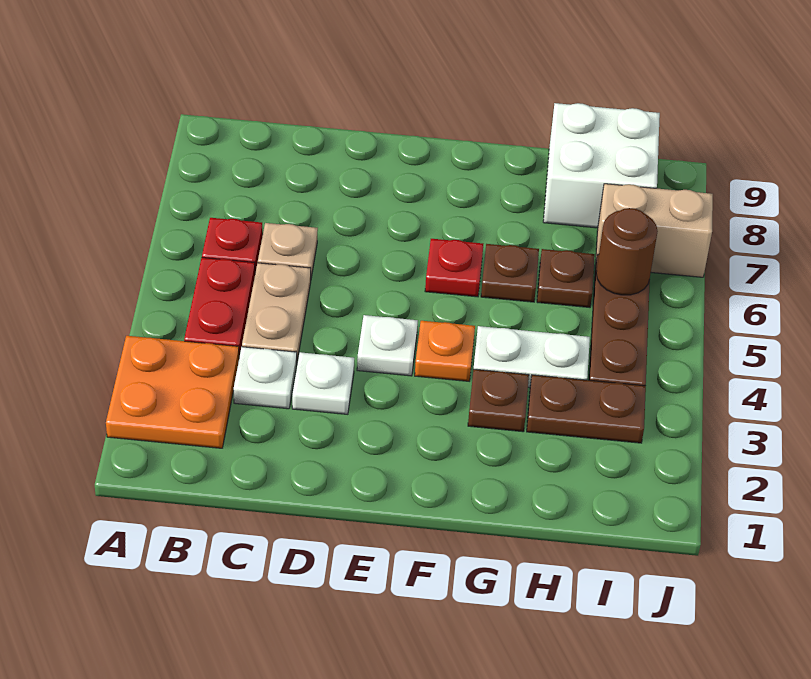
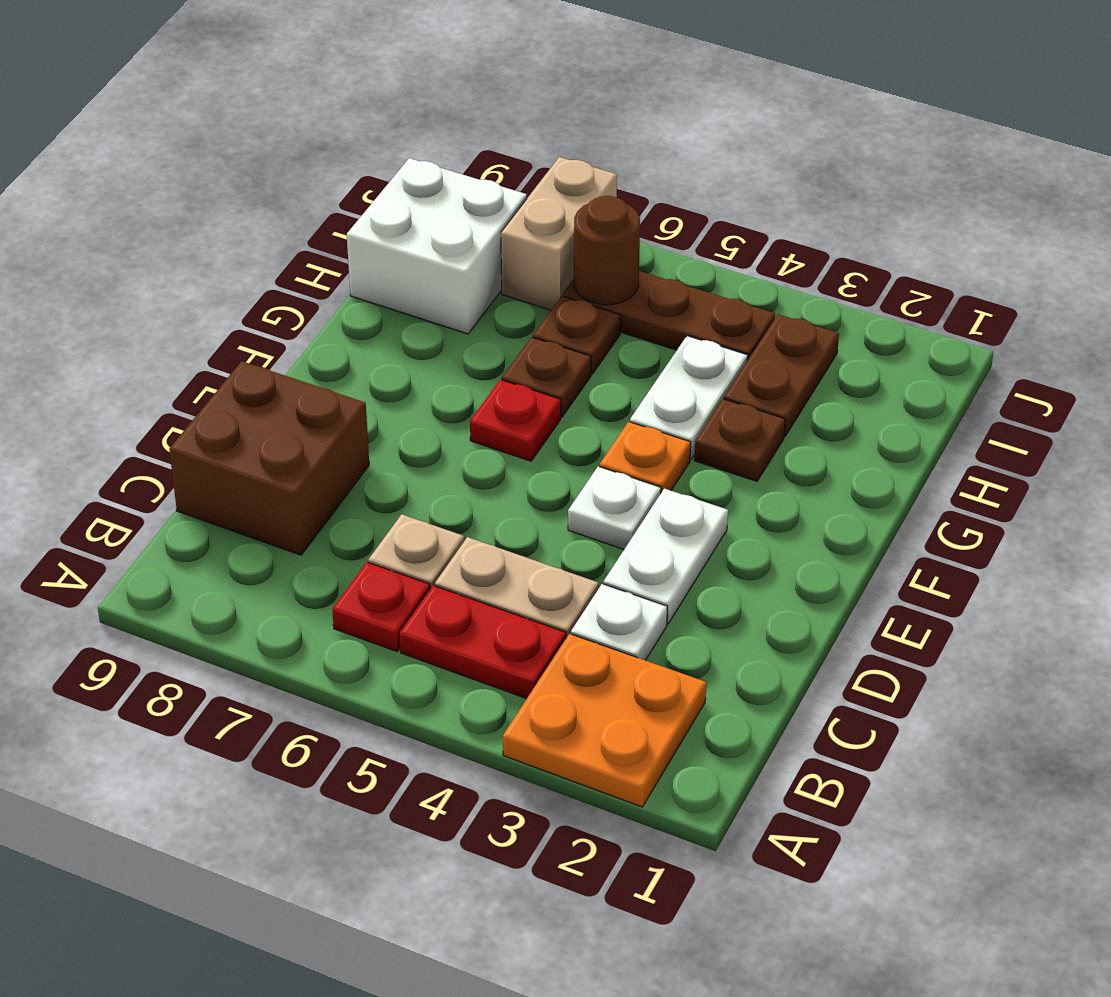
none -> brown 2x2 brick [169,361,369,555]
white 1x1 plate [292,352,354,414] -> white 1x2 plate [603,489,728,624]

